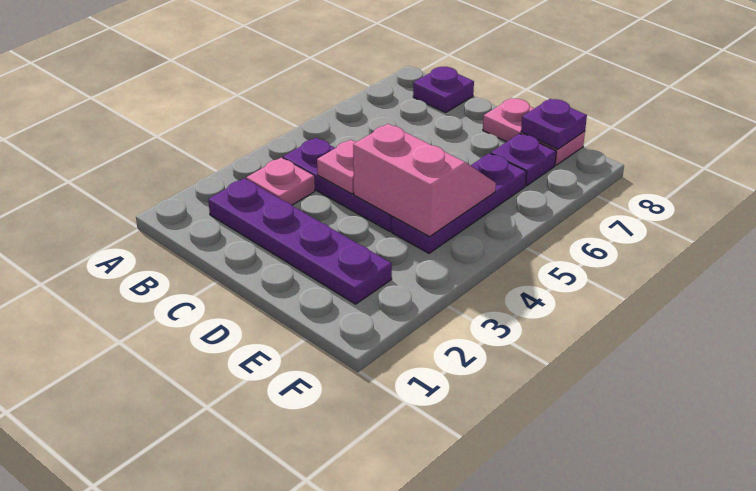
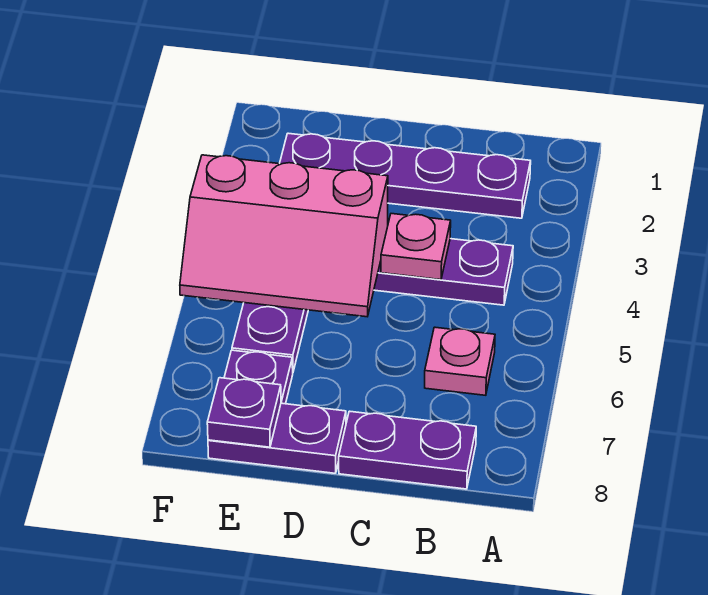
pink 1x1 plate [246,158,315,205] -> pink 1x1 plate moved to [425,327,495,395]
purple 1x1 plate [413,67,474,113] -> purple 1x2 plate [339,411,476,489]
pink 2x2 slope [353,124,496,237] -> pink 2x3 slope [180,155,388,317]
pink 1x2 plate [483,98,585,165] -> purple 1x2 plate [208,403,346,473]

